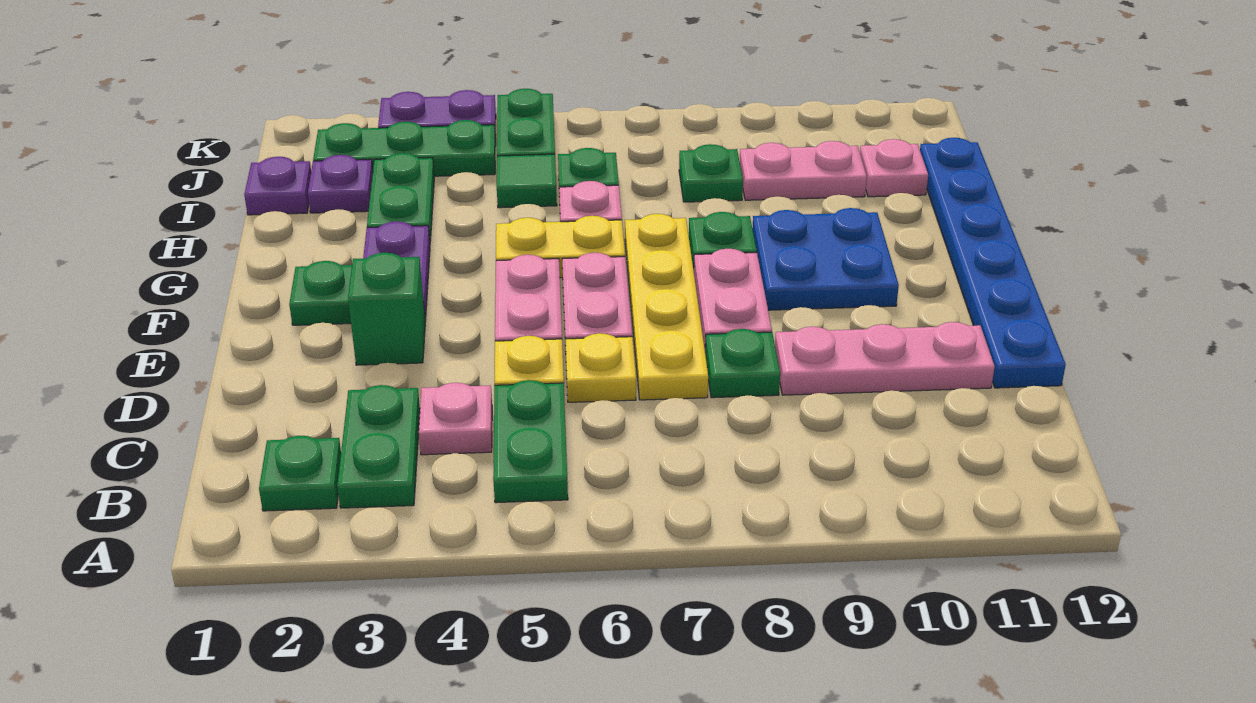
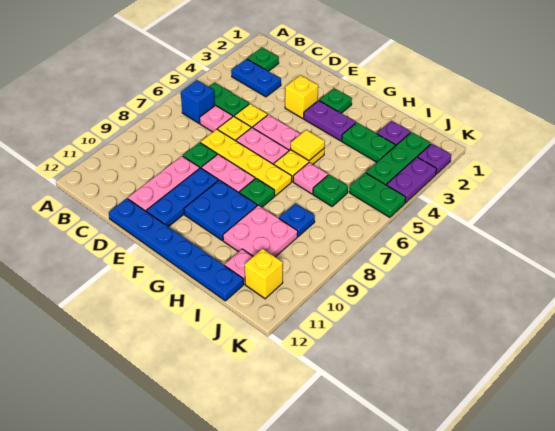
green 1x2 plate [337,385,420,508] -> blue 1x2 plate [231,59,281,97]
none -> blue 1x1 brick [181,80,215,123]
pink 1x1 plate [419,383,492,455] -> pink 1x1 plate moved to [200,105,233,132]
green 1x1 brick [348,253,425,365] -> yellow 1x1 brick [285,75,318,118]
none -> blue 1x3 plate [146,168,218,227]
none -> yellow 1x1 tile [290,130,325,161]
purple 1x1 plate [244,157,311,215] -> purple 1x1 plate moved to [418,144,451,174]
green 1x1 tile [497,154,557,208] -> none
green 1x1 plate [679,144,743,202] -> blue 1x1 plate [279,203,315,236]
pink 1x2 plate [740,141,867,200] -> pink 2x2 plate [223,205,298,257]
none -> yellow 1x1 brick [245,249,283,299]

